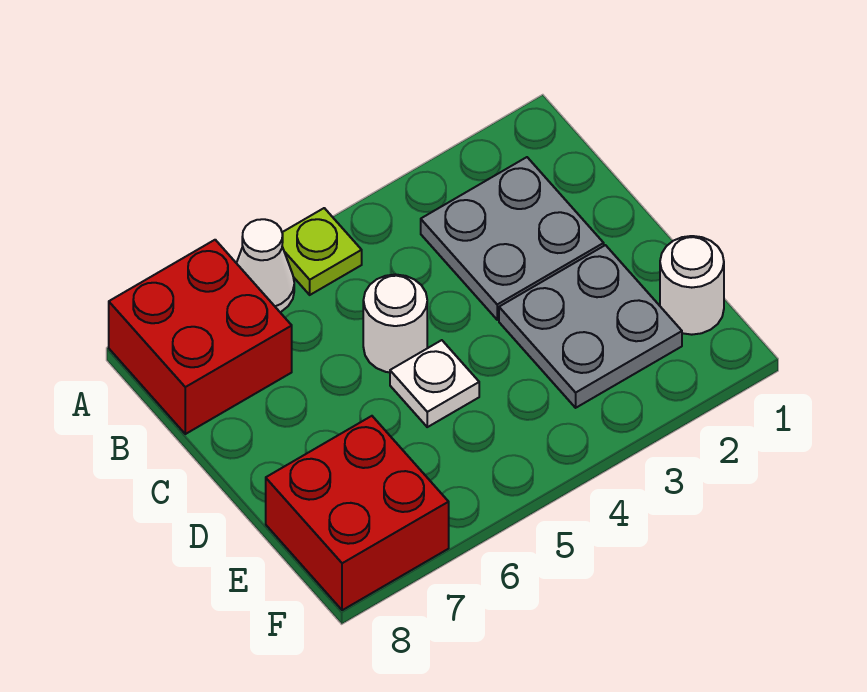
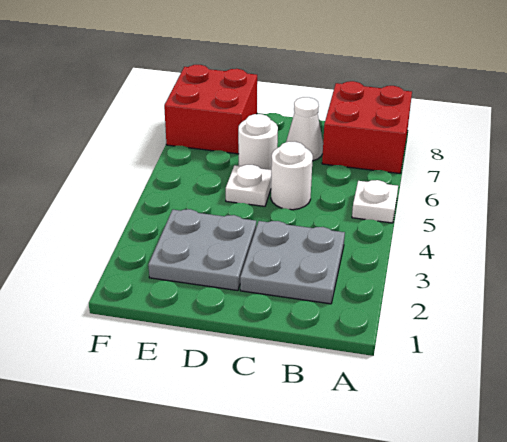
lime 1x1 plate [282,208,362,295] -> white 1x1 plate [352,180,398,223]
white 1x1 cone [237,219,294,312] -> white 1x1 cone moved to [286,97,323,161]
white 1x1 round brick [660,236,724,335] -> white 1x1 round brick moved to [238,114,278,170]

